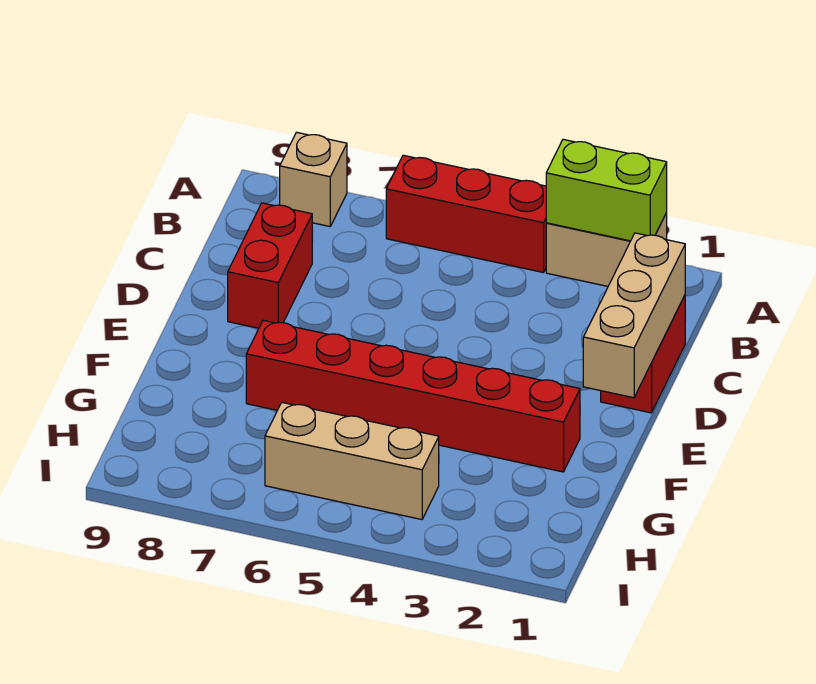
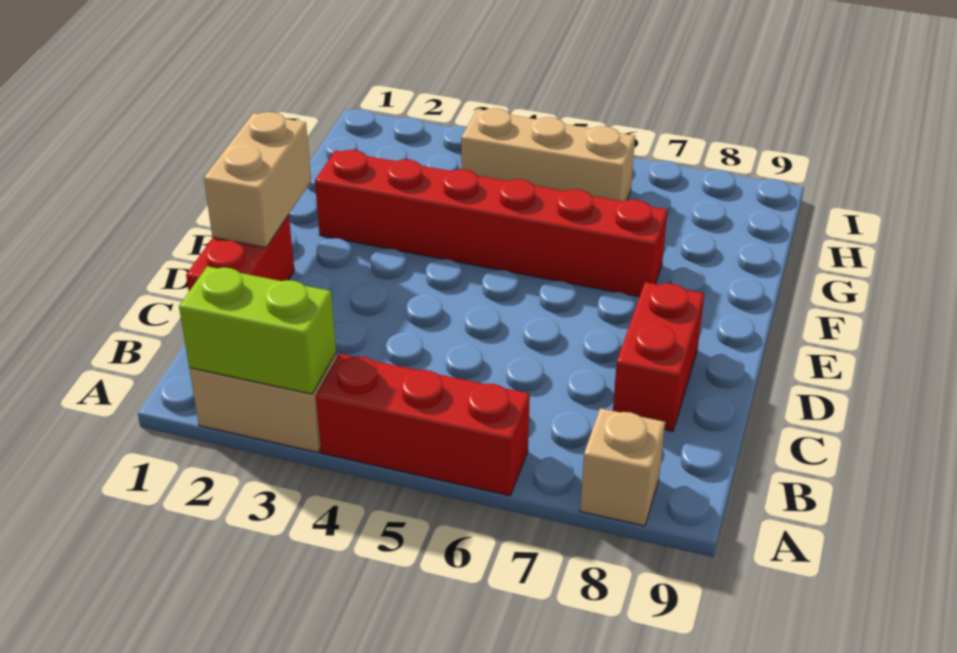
tan 1x3 brick [583,233,685,398] -> tan 1x2 brick [204,112,311,248]

